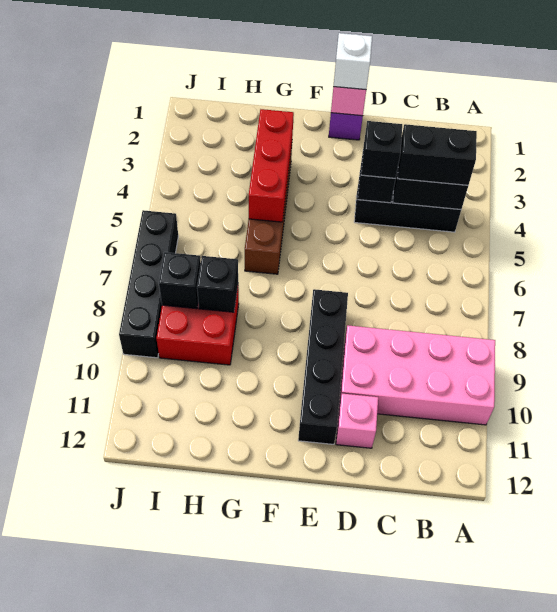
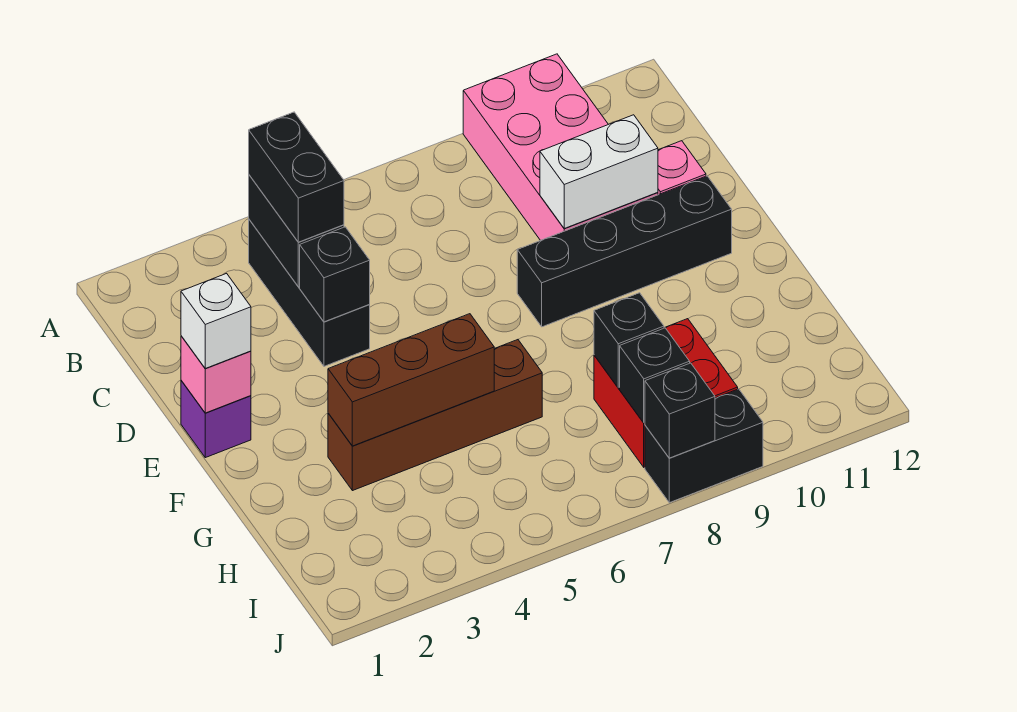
black 1x1 brick [361,121,402,178] -> black 1x1 brick moved to [645,363,715,458]
none -> white 1x2 brick [540,115,658,228]
red 1x3 brick [249,109,294,222] -> brown 1x3 brick [328,314,494,446]
black 1x4 brick [119,210,178,358] -> black 1x2 brick [645,389,763,503]

